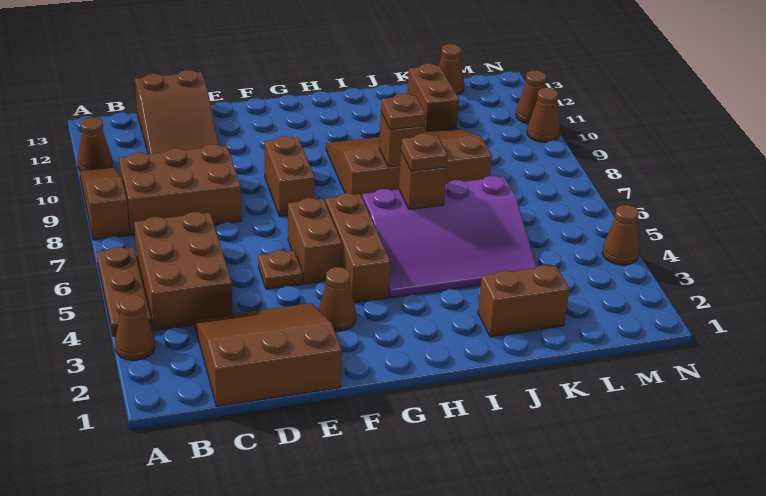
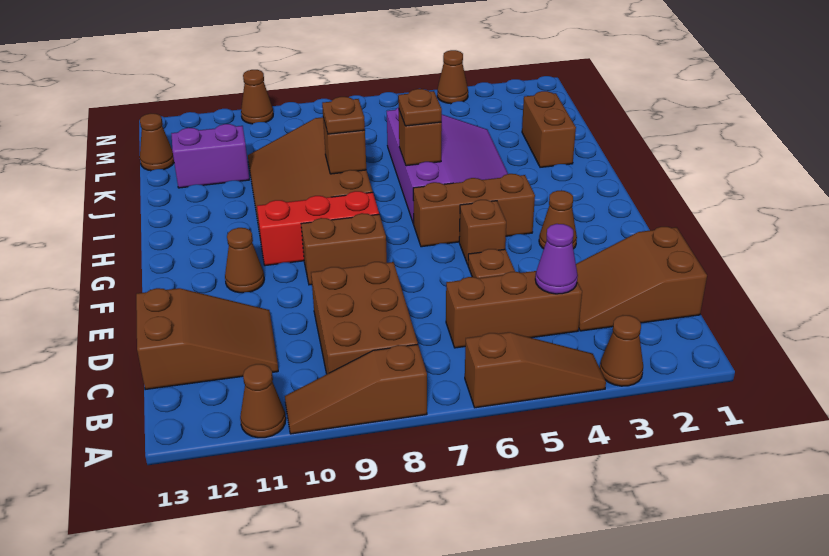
brown 1x3 plate [97,247,152,336] -> brown 1x3 slope [465,332,606,408]
brown 2x3 brick [134,212,233,331] -> brown 1x3 brick [446,271,582,348]
brown 3x3 slope [195,303,342,406] -> brown 2x3 slope [576,227,707,331]
none -> purple 1x1 cone [535,224,578,294]
brown 1x2 brick [288,198,342,284] -> brown 1x1 brick [459,200,506,264]
none -> red 1x3 brick [257,191,379,266]
brown 1x2 brick [407,64,459,132] -> purple 1x2 brick [171,124,249,188]
brown 1x1 cone [516,70,546,124] -> brown 1x1 cone moved to [225,228,264,293]

